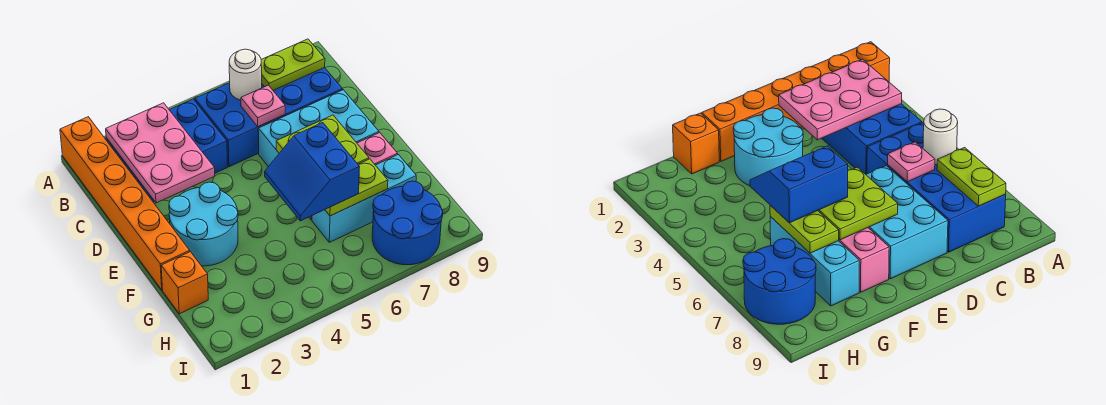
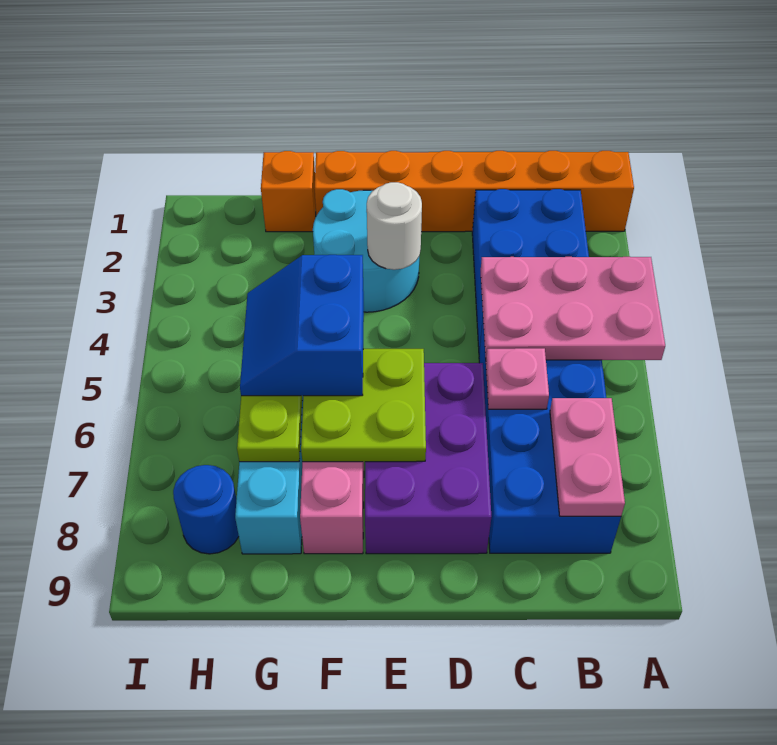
pink 2x3 plate [106,103,215,203] -> pink 2x3 plate moved to [481,257,665,360]
white 1x1 round brick [229,49,262,100] -> white 1x1 round brick moved to [367,182,422,270]
lime 1x2 plate [261,39,325,90] -> pink 1x2 plate [550,398,625,516]
cyan 2x3 brick [258,90,379,167] -> purple 2x3 brick [365,363,491,554]
blue 2x2 slope [265,123,359,221] -> blue 2x2 slope turned to [240,255,364,396]
blue 2x2 round brick [372,181,443,265] -> blue 1x1 round brick [173,465,239,554]

